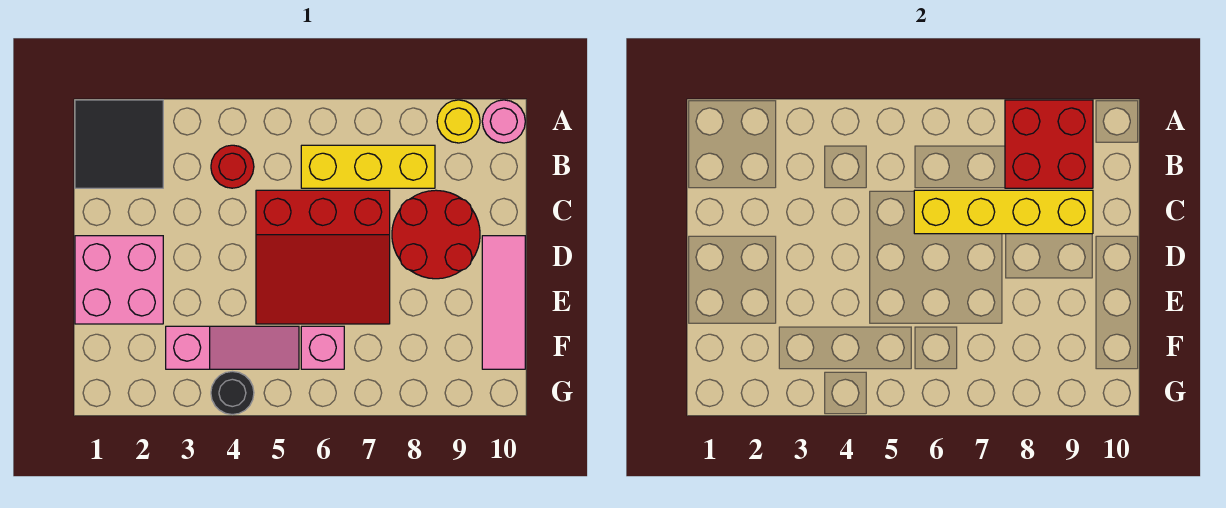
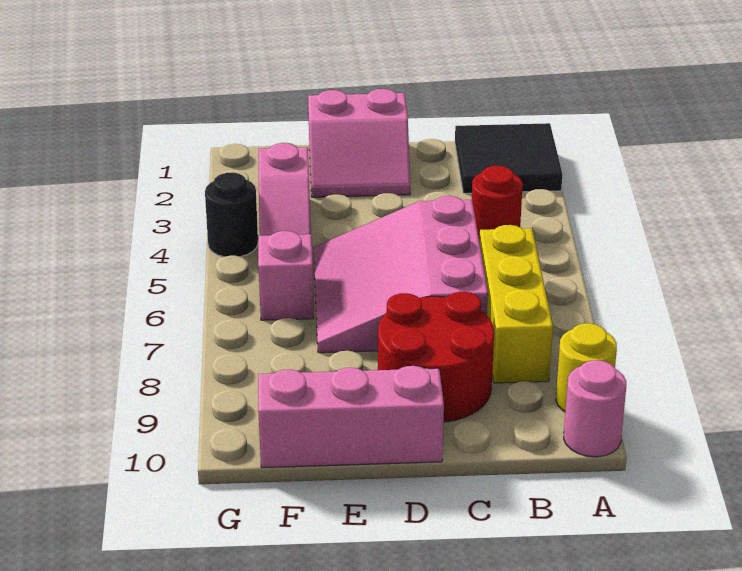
red 2x2 brick [1005,100,1093,188] -> none
red 3x3 slope [256,190,390,324] -> pink 3x3 slope [314,196,488,353]
yellow 1x4 brick [914,190,1093,234] -> none
pink 2x2 brick [75,236,163,324] -> pink 2x2 slope [308,89,410,197]
pink 1x3 tile [482,236,525,369] -> pink 1x3 brick [258,366,444,468]

